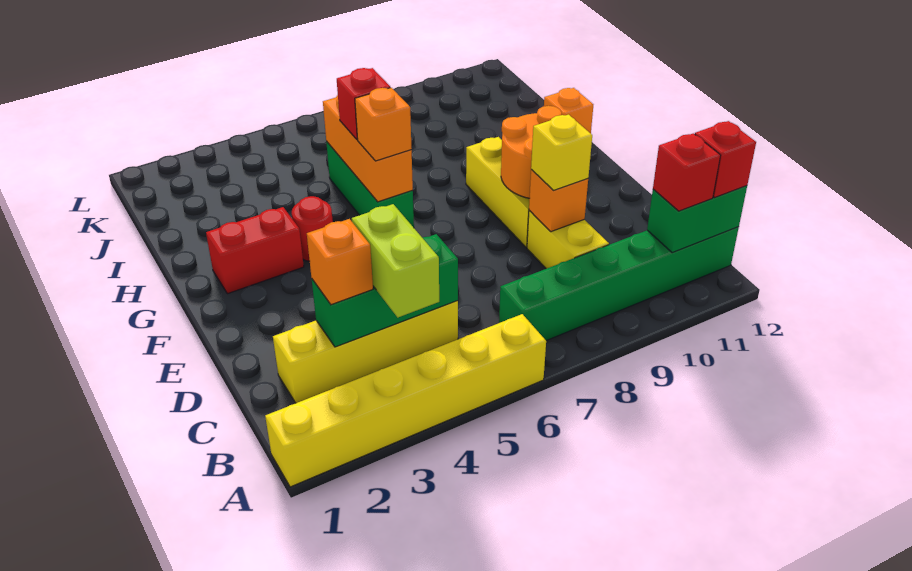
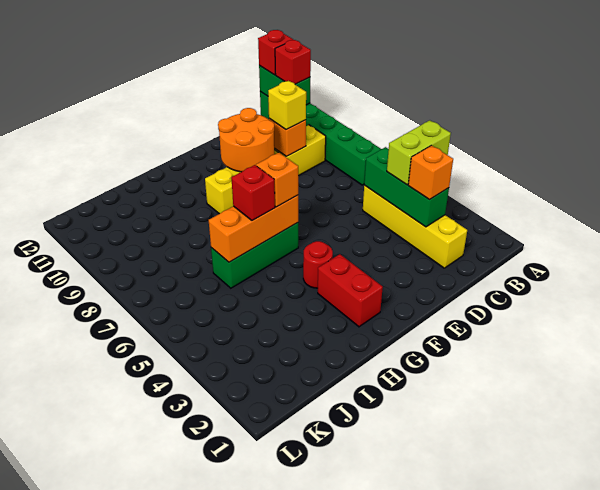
yellow 1x6 brick [265,314,546,487] -> none
orange 1x1 brick [544,88,593,133] -> none

